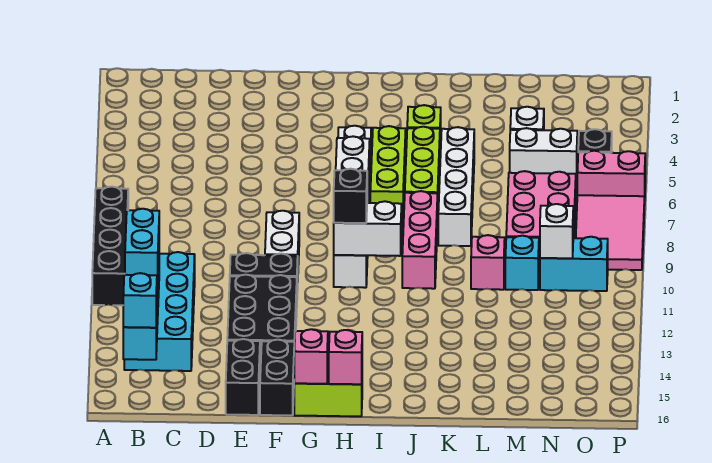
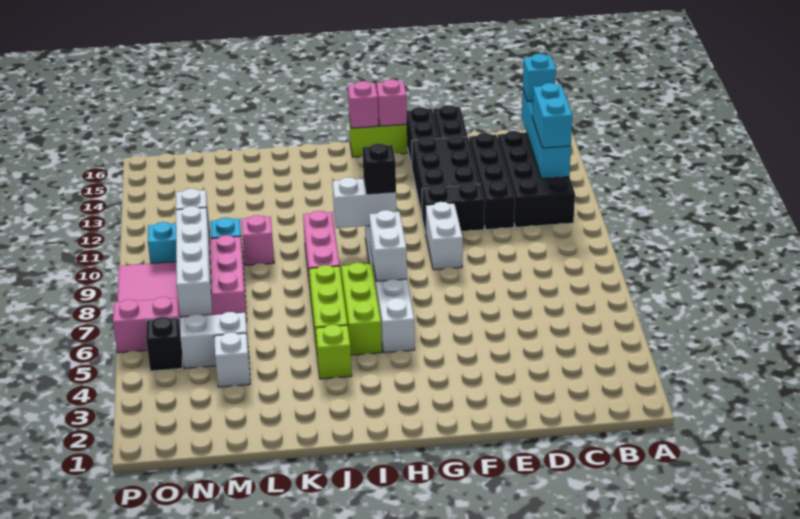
black 1x4 brick [92,187,128,305] -> black 1x4 brick moved to [469,133,515,230]
cyan 2x4 brick [124,252,195,371] -> black 2x4 brick [498,131,575,227]
white 1x4 brick [438,127,474,246] -> white 1x4 brick moved to [176,206,212,316]

